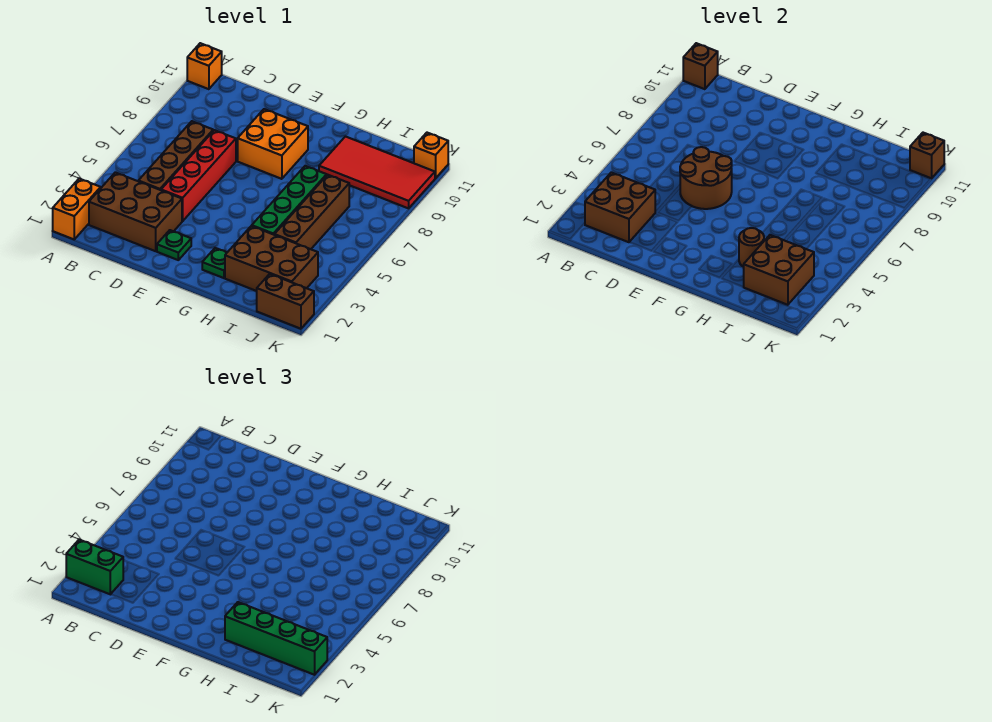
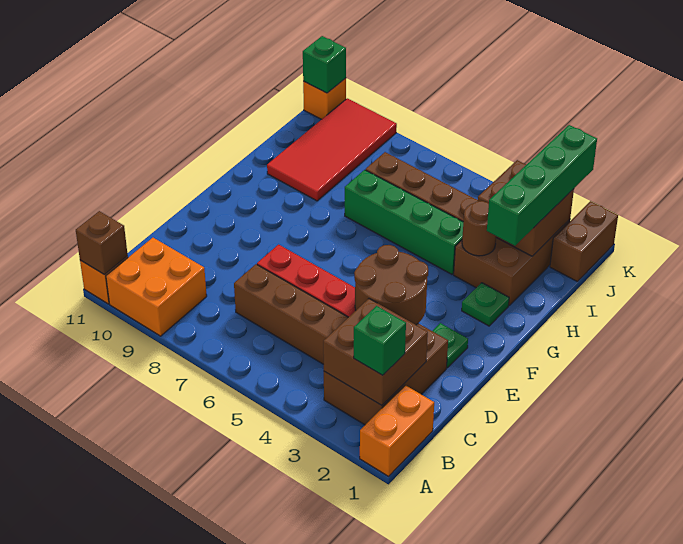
orange 1x2 brick [53,179,101,239] -> orange 1x2 brick turned to [360,385,434,476]
green 1x2 brick [66,540,123,594] -> green 1x1 brick [354,306,406,375]
brown 2x2 round brick [680,147,732,209] -> brown 2x2 round brick moved to [354,245,428,325]
orange 2x2 brick [238,109,308,179] -> orange 2x2 brick moved to [106,238,207,336]
brown 1x1 brick [910,133,944,178] -> green 1x1 brick [303,36,346,93]

